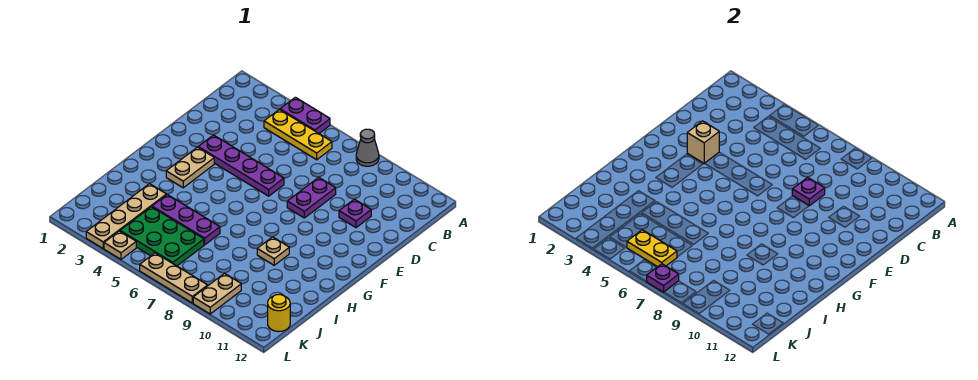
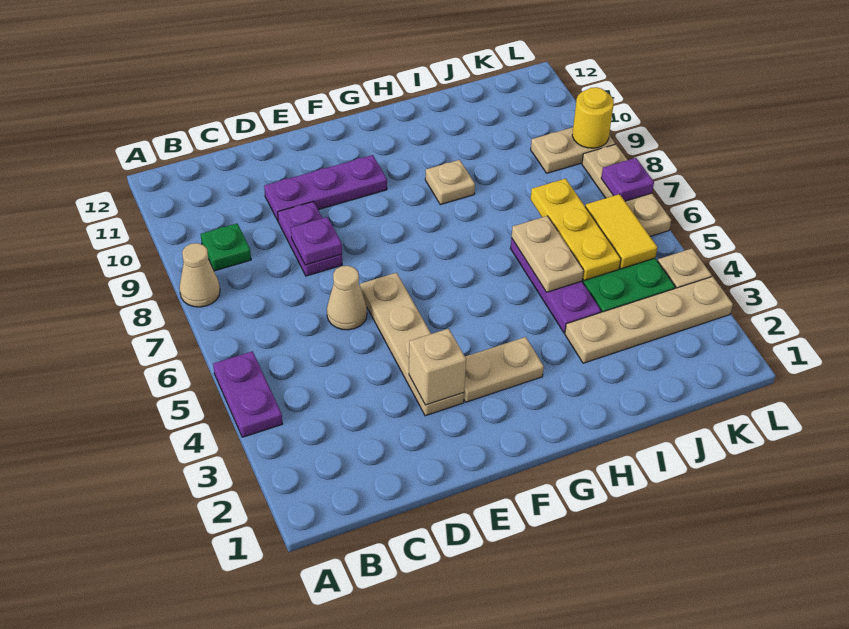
grey 1x1 cone [356,129,379,166] -> tan 1x1 cone [179,243,220,307]
yellow 1x3 plate [264,109,332,160] -> yellow 1x3 plate moved to [530,179,621,280]
none -> green 1x1 plate [201,224,251,271]
none -> tan 1x1 cone [327,266,367,330]
purple 1x2 plate [287,177,336,218] -> purple 1x2 plate turned to [278,202,342,276]
purple 1x1 plate [339,199,371,228] -> purple 1x3 plate [264,155,387,220]
purple 1x4 plate [198,135,284,196] -> tan 1x4 plate [360,273,464,416]
none -> tan 1x2 plate [512,216,584,292]
yellow 1x2 plate [627,230,677,267] -> yellow 1x2 tile [585,194,657,269]
yellow 1x1 round brick [268,294,290,332] -> yellow 1x1 round brick moved to [572,87,614,148]

